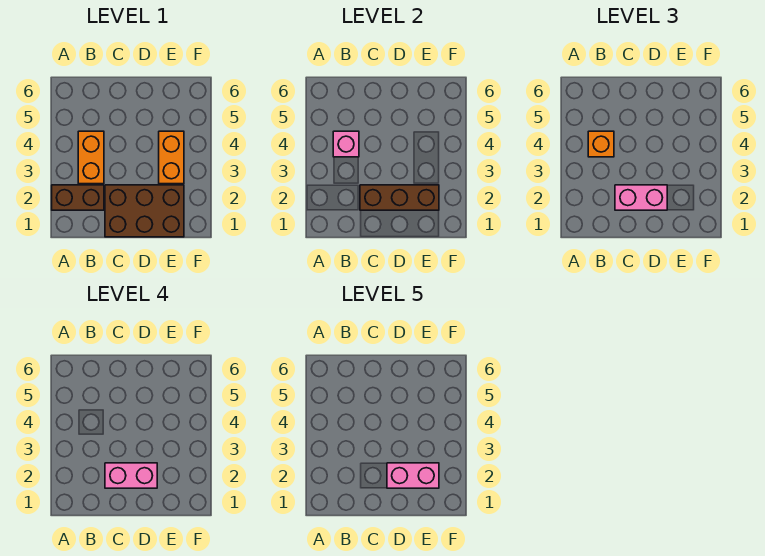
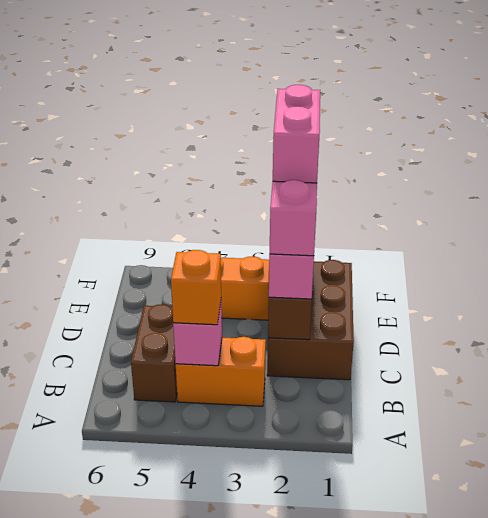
brown 1x2 brick [52,185,104,210] -> brown 1x2 brick moved to [131,304,177,402]

